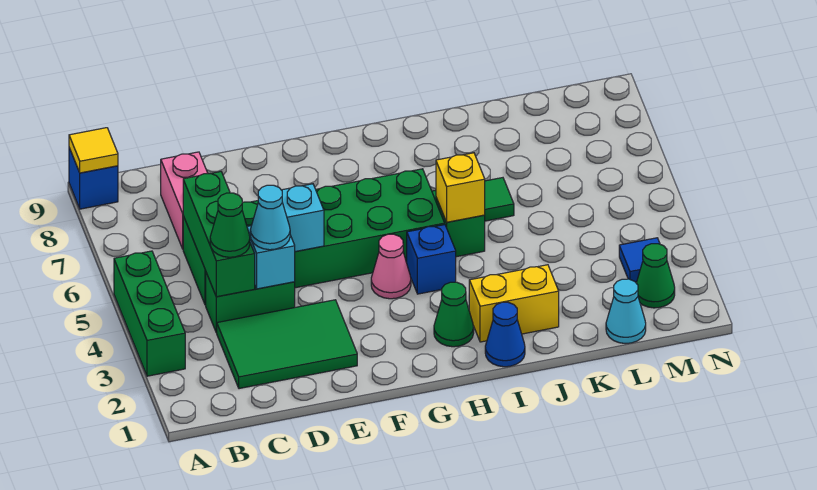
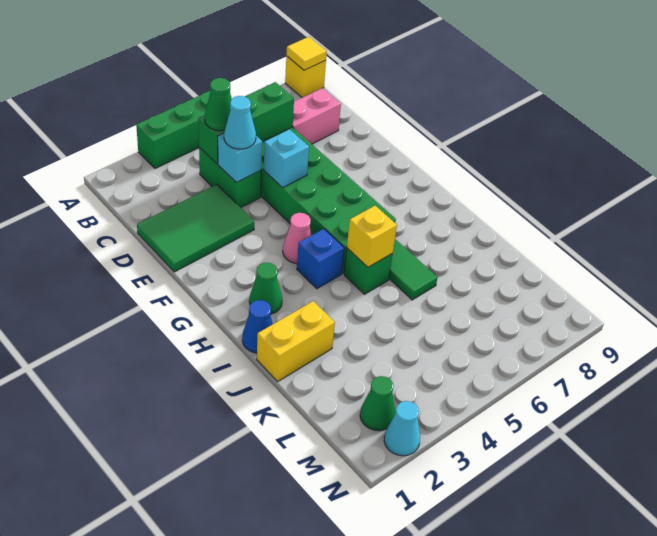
blue 1x1 brick [69,148,118,209] -> yellow 1x1 brick [285,56,326,97]
green 2x3 tile [217,300,357,389] -> green 2x3 tile turned to [137,185,254,272]
yellow 1x2 brick [469,265,559,342] -> yellow 1x2 brick turned to [257,301,335,381]
cyan 1x1 cone [606,279,646,343] -> cyan 1x1 cone moved to [384,401,420,456]
blue 1x1 tile [619,238,660,282] -> none

